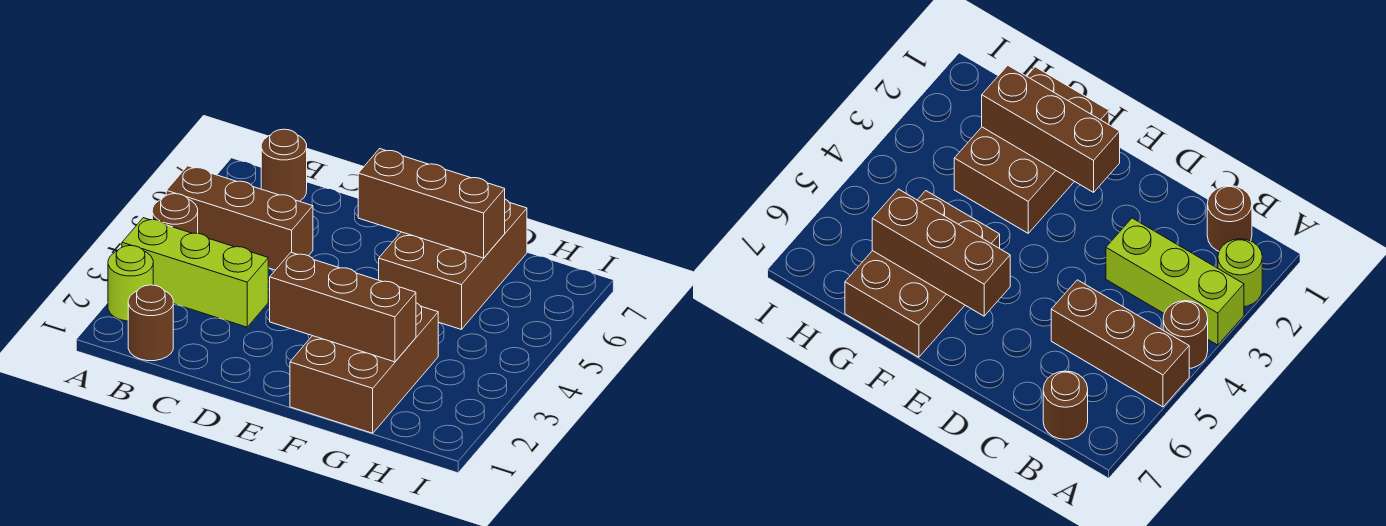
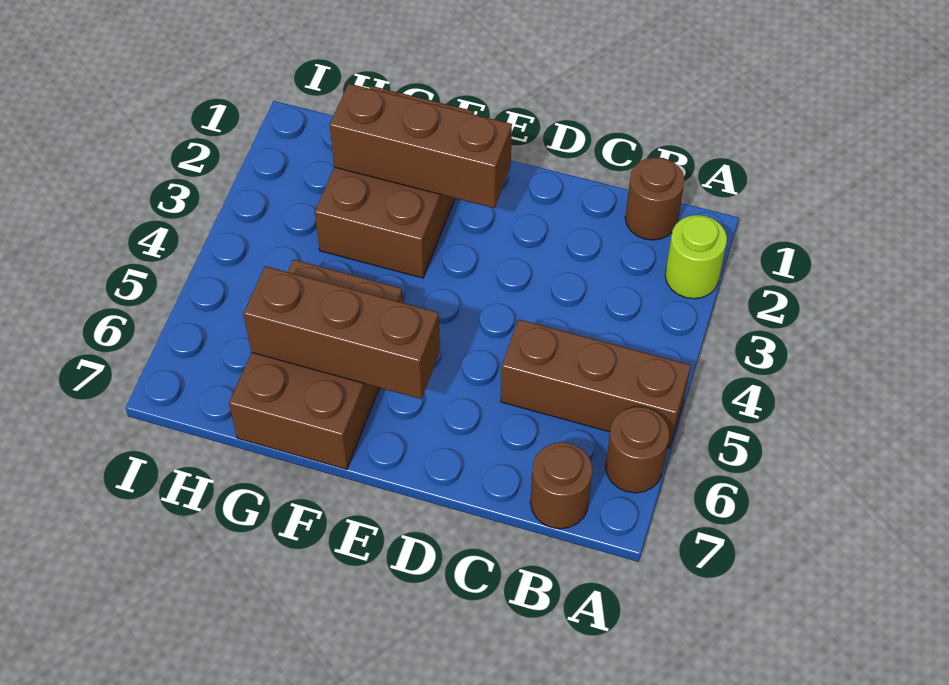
lime 1x3 brick [122,218,268,327] -> none
brown 1x1 round brick [152,194,198,233] -> brown 1x1 round brick moved to [605,407,669,493]

